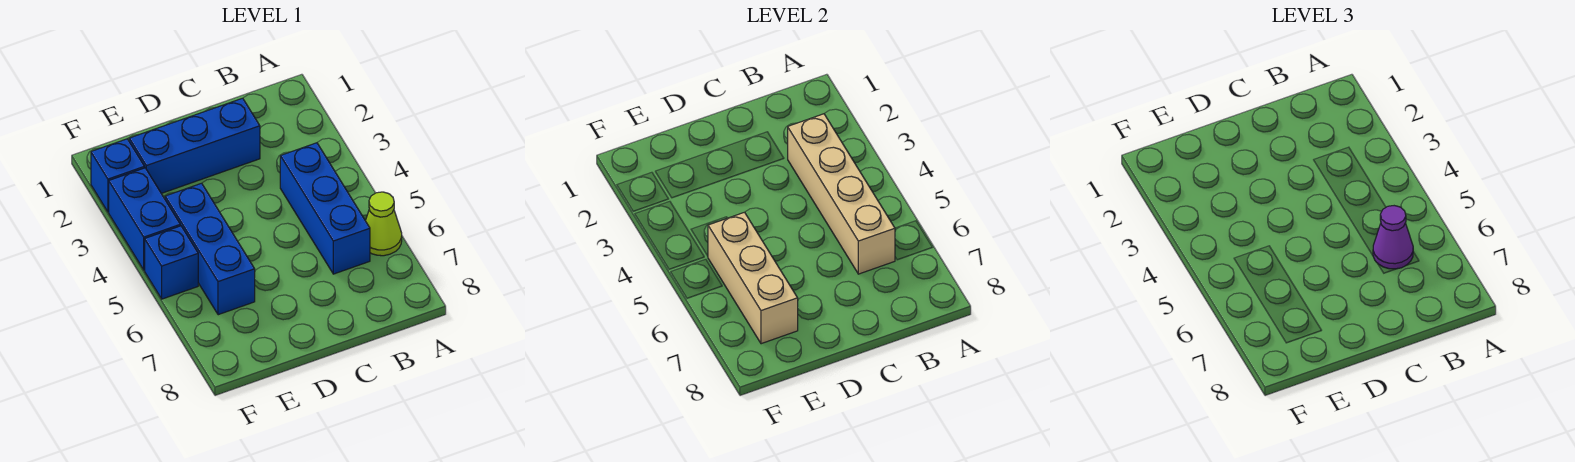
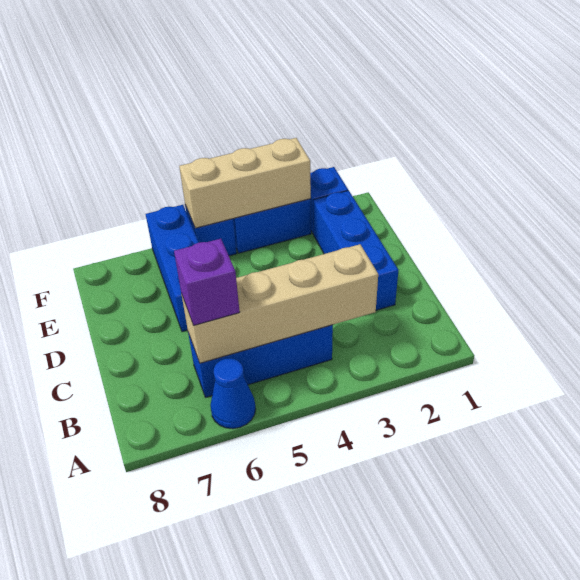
lime 1x1 cone [365,192,402,256] -> blue 1x1 cone [210,358,256,429]
purple 1x1 cone [1373,206,1413,269] -> purple 1x1 brick [174,239,240,326]
blue 1x3 brick [165,183,255,315] -> blue 1x3 brick turned to [146,205,199,332]
tan 1x3 brick [708,212,798,344] -> tan 1x3 brick moved to [179,138,311,228]

